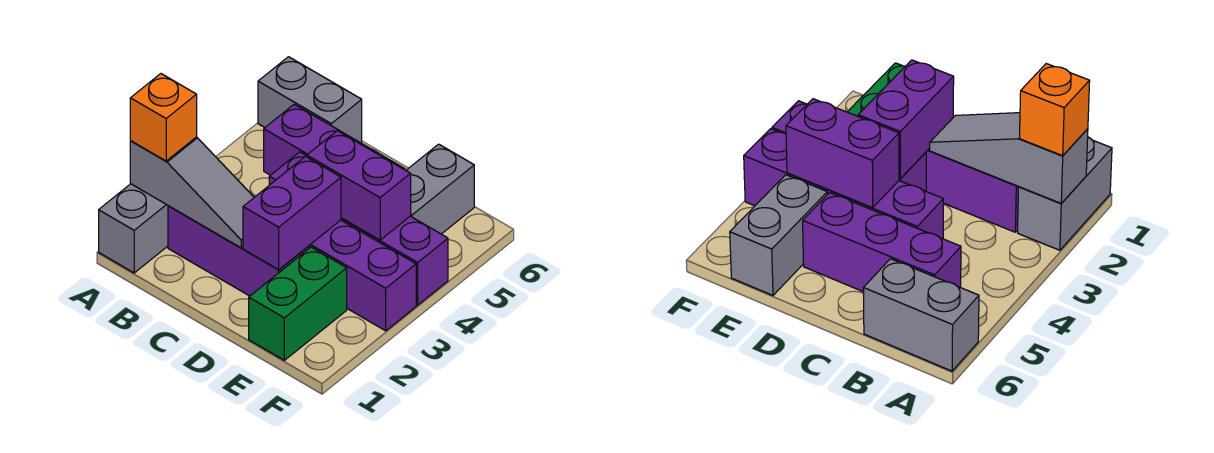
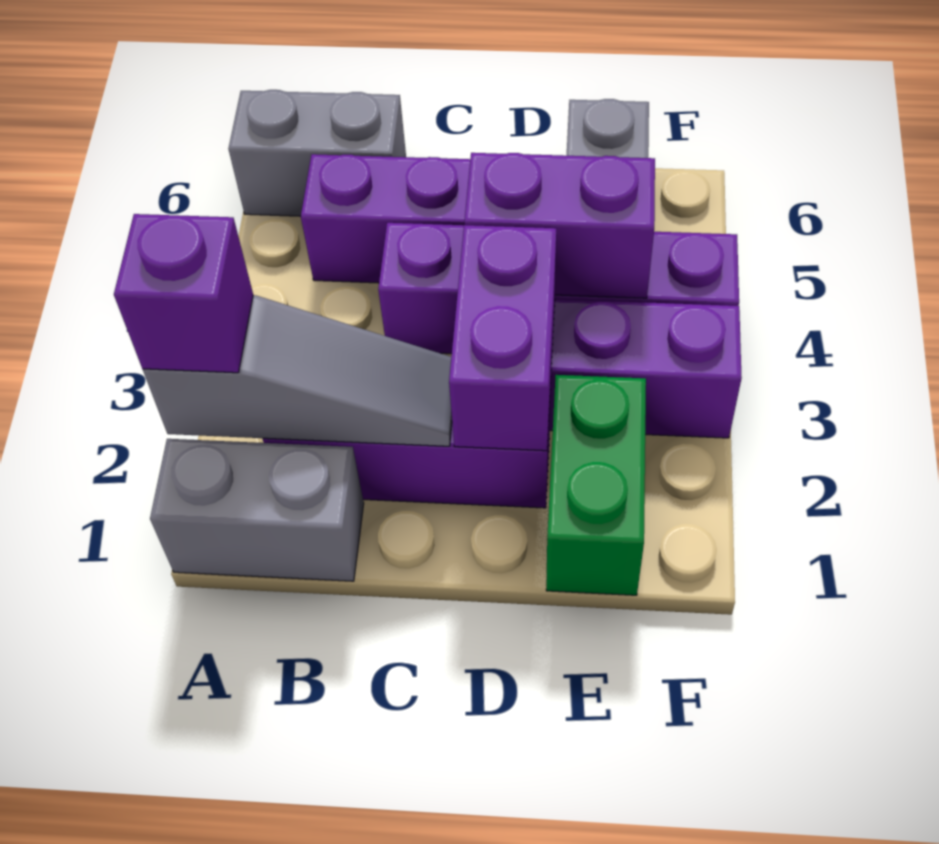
grey 1x2 brick [99,184,168,273] -> grey 1x2 brick turned to [150,439,364,581]
orange 1x1 brick [130,74,197,161] -> purple 1x1 brick [114,214,253,373]

